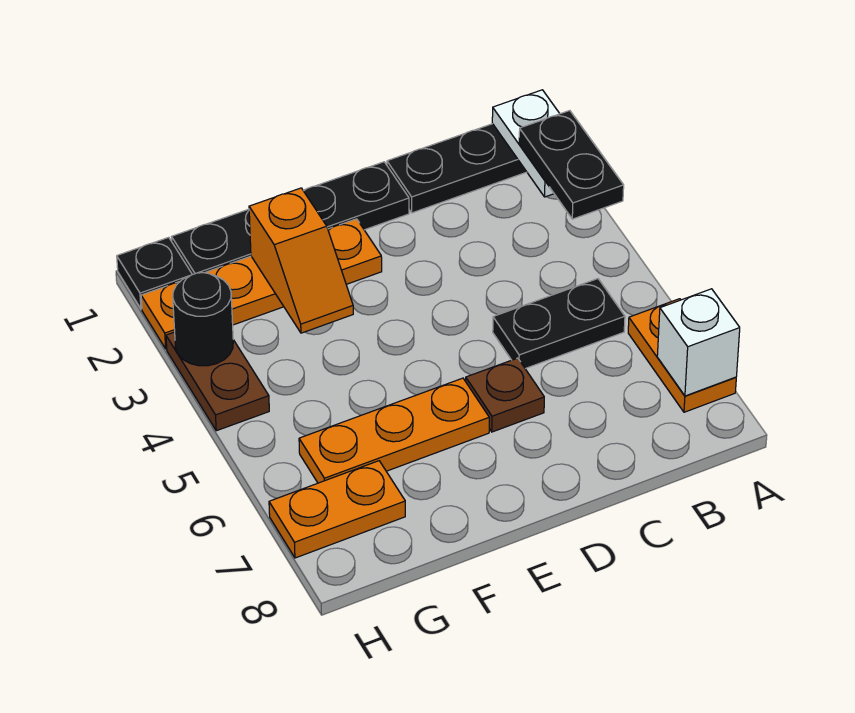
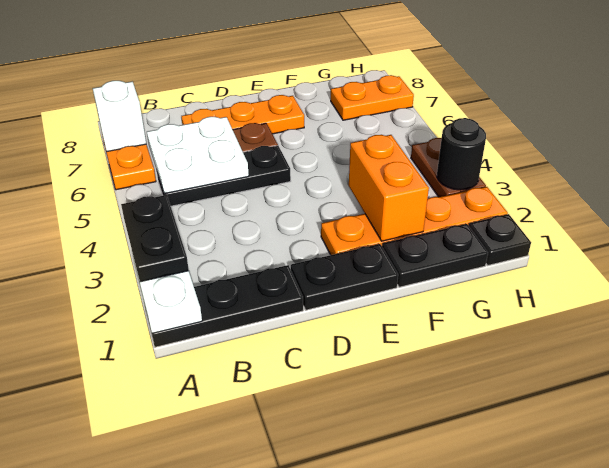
black 1x2 plate [493,279,625,369] -> black 1x3 plate [157,146,291,206]
none -> white 2x2 plate [147,117,249,194]
orange 1x3 plate [299,378,489,483] -> orange 1x3 plate moved to [181,95,304,134]
orange 1x2 slope [249,188,353,333] -> orange 1x2 brick [349,135,429,241]

